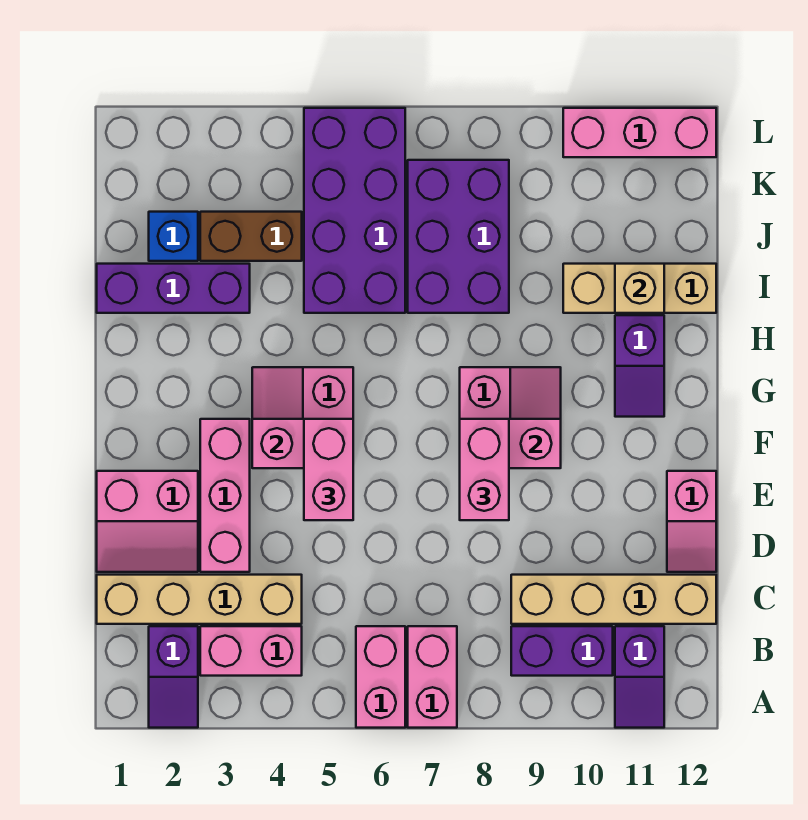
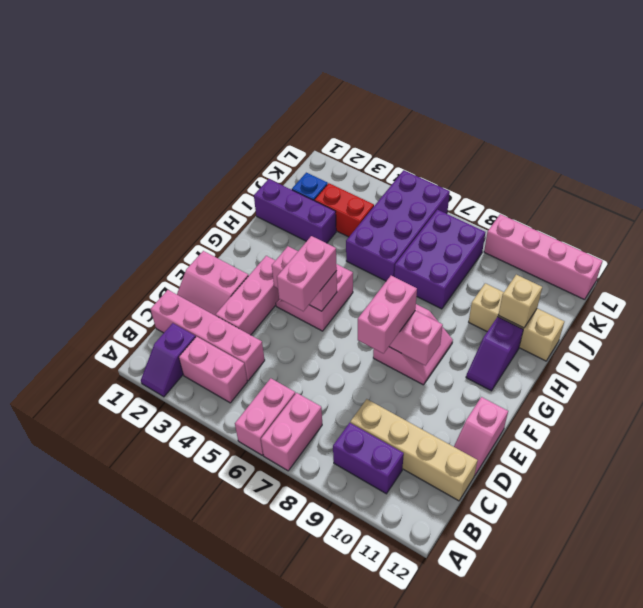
purple 1x2 slope [615,626,664,728] -> none
tan 1x4 brick [97,575,302,624] -> pink 1x4 brick [150,290,265,381]
brown 1x2 brick [200,212,302,261] -> red 1x2 brick [315,183,374,237]
pink 1x3 brick [563,108,716,157] -> pink 1x4 brick [484,214,602,300]

